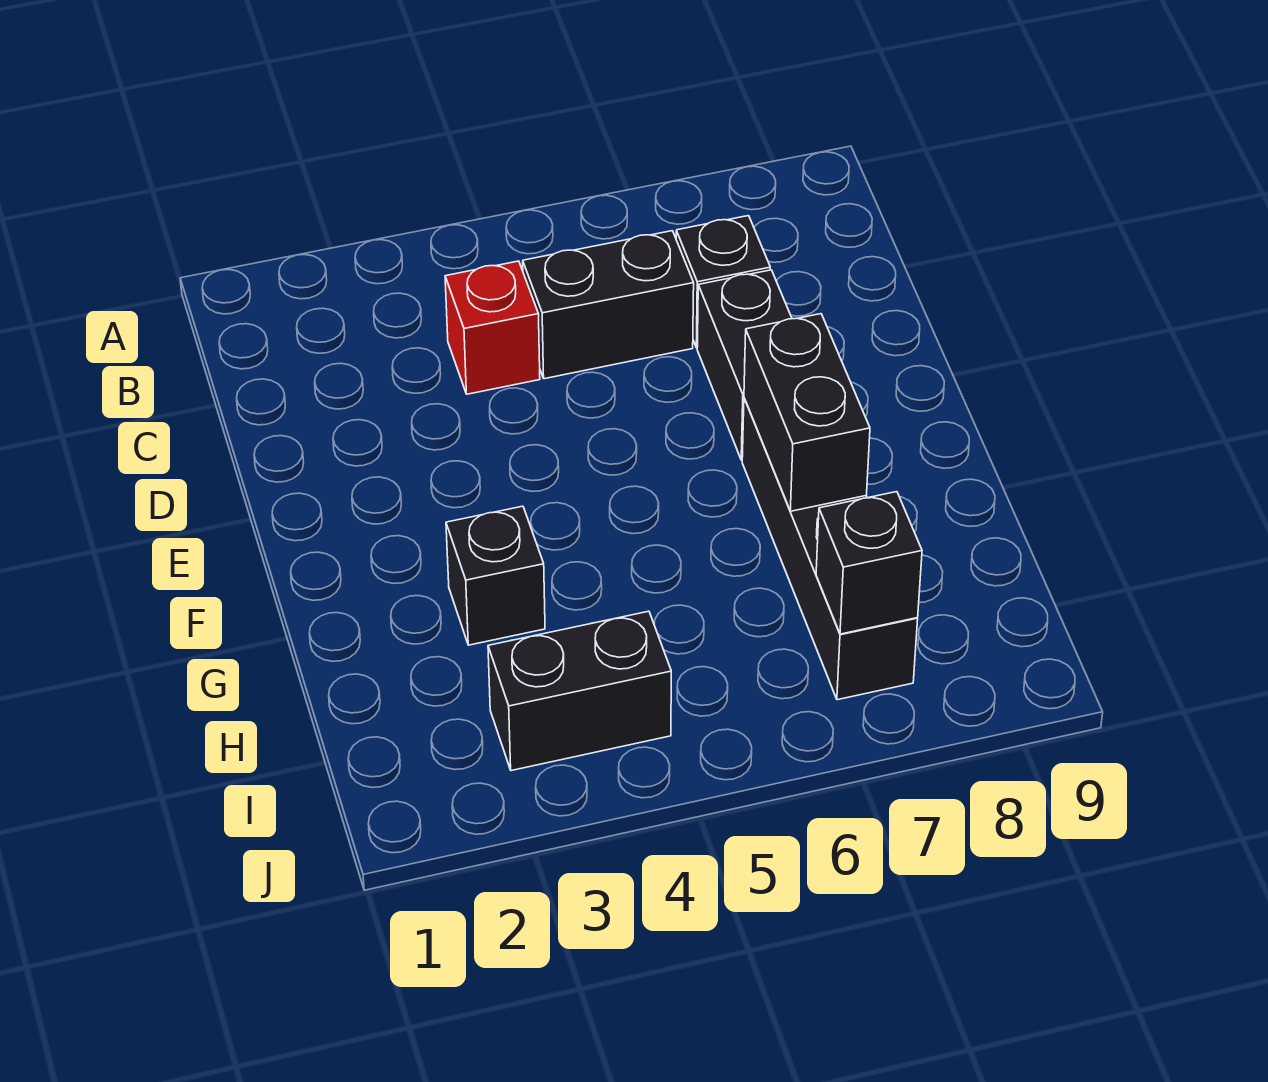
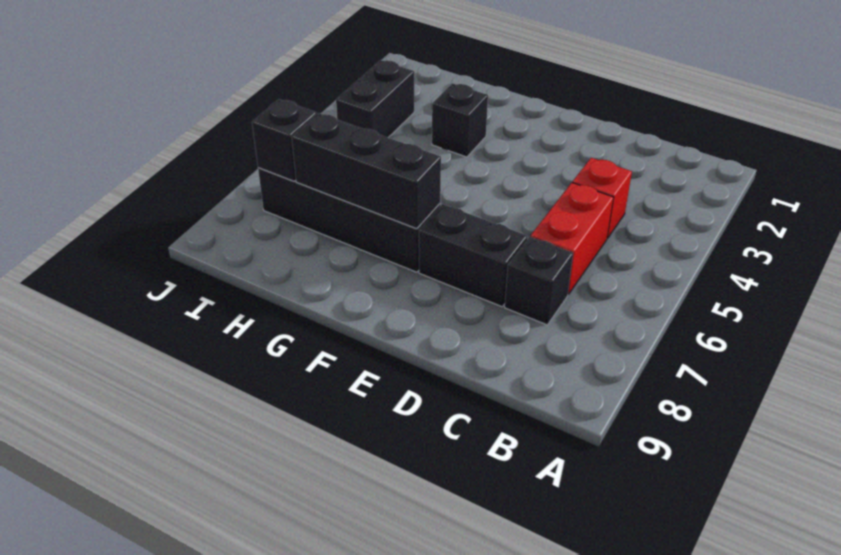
black 1x2 brick [523,231,694,379] -> red 1x2 brick [531,183,613,294]
black 1x2 brick [744,314,870,511] -> black 1x3 brick [292,113,441,229]

